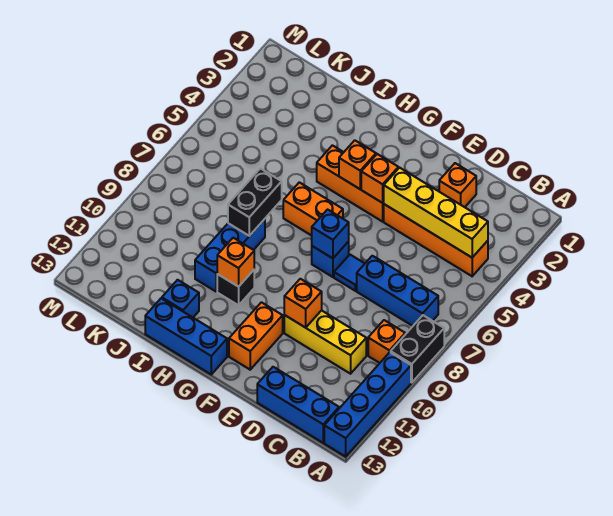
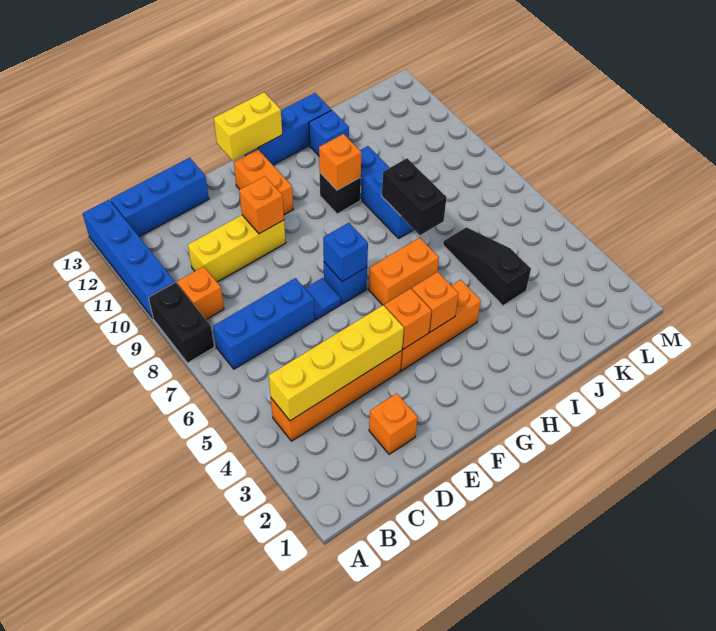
none -> yellow 1x2 brick [214,92,282,161]
none -> black 1x3 slope [443,227,531,306]

